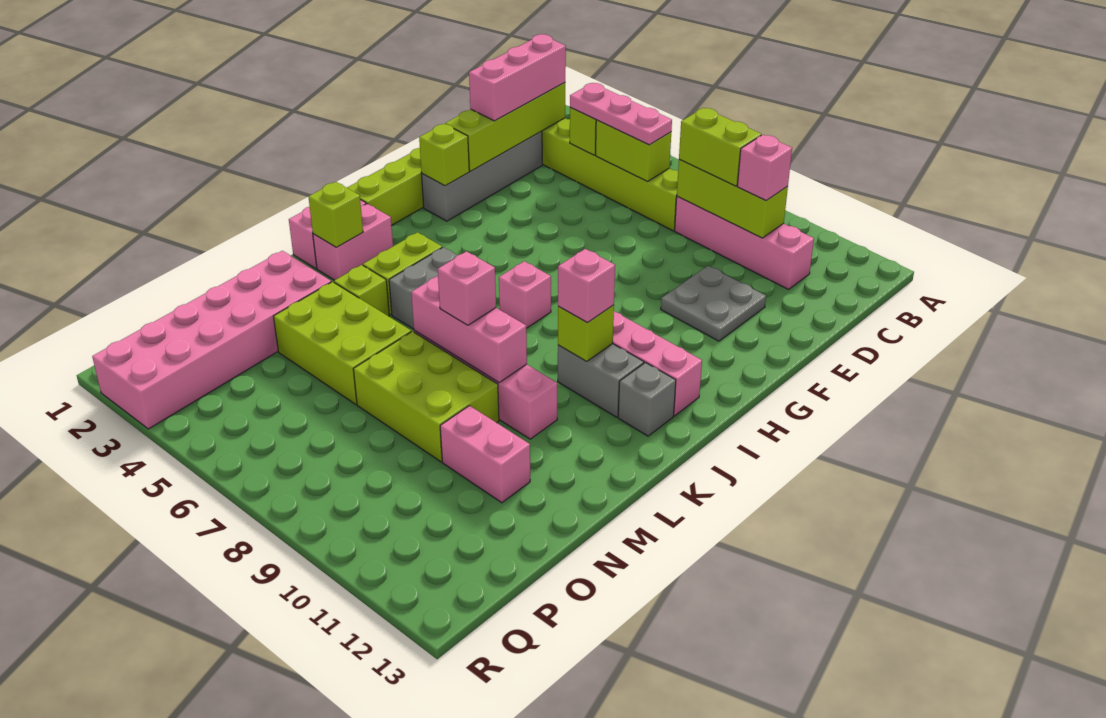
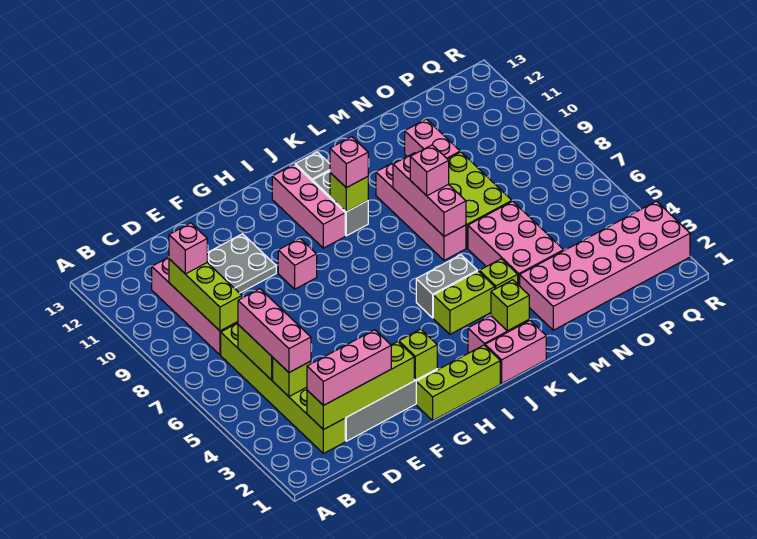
pink 1x3 plate [570,83,672,145] -> pink 1x3 brick [238,289,311,372]
lime 1x2 brick [679,108,761,186] -> none
pink 1x1 brick [499,261,551,328] -> pink 1x1 brick moved to [278,239,317,289]
lime 2x3 brick [273,282,411,404] -> pink 2x3 brick [468,201,564,286]

